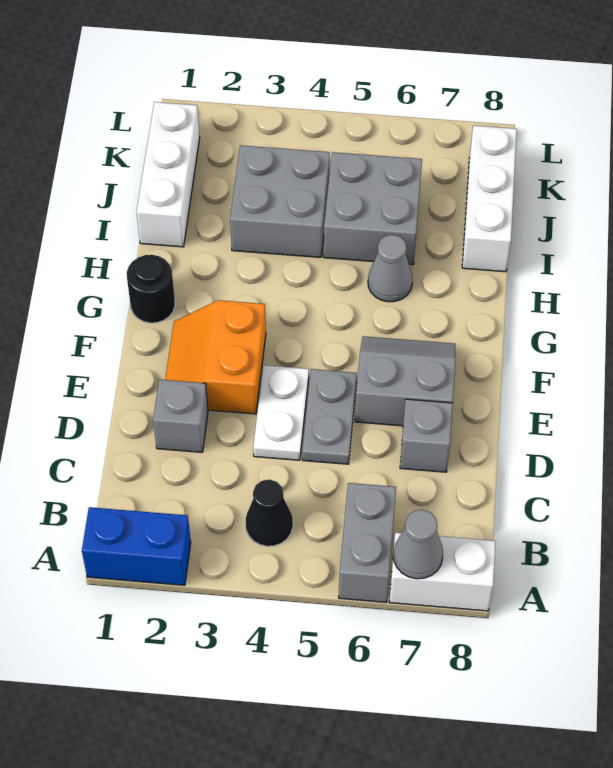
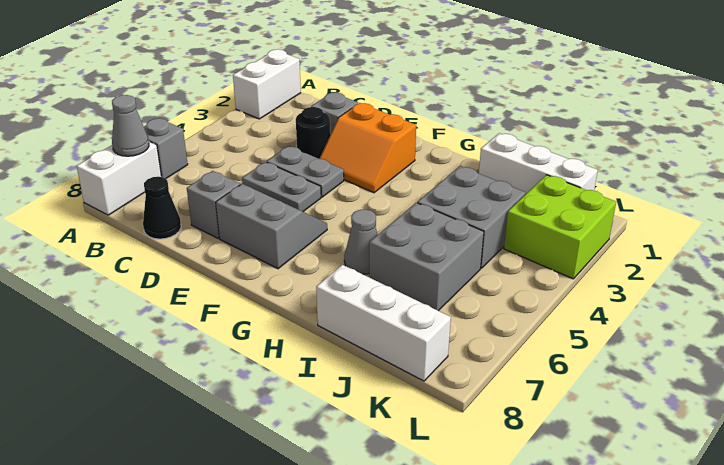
blue 1x2 brick [82,507,191,585] -> white 1x2 brick [233,49,301,119]
grey 1x2 brick [339,483,396,602] -> grey 1x1 brick [144,118,188,179]
black 1x1 cone [246,479,293,546] -> black 1x1 cone moved to [143,177,181,239]
white 1x2 plate [253,365,309,460] -> grey 1x2 plate [267,146,344,197]
orange 2x2 slope [165,300,266,414] -> orange 2x2 slope turned to [319,103,416,193]
grey 2x2 slope [355,336,456,426] -> grey 2x2 slope turned to [216,184,327,269]
black 1x1 round brick [127,255,175,323] -> black 1x1 round brick moved to [296,107,330,159]
none -> lime 2x2 brick [504,175,616,279]

